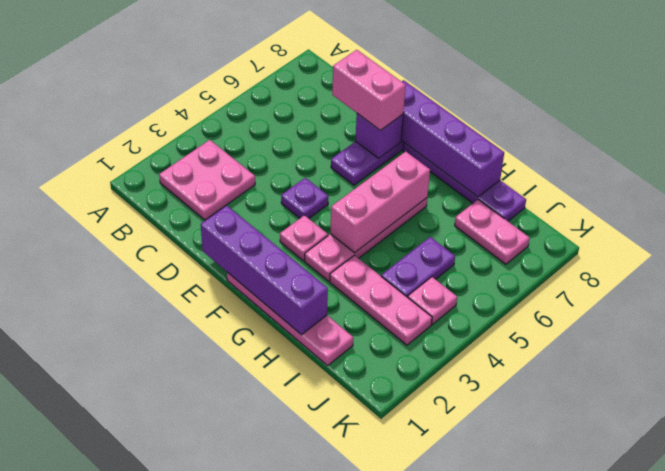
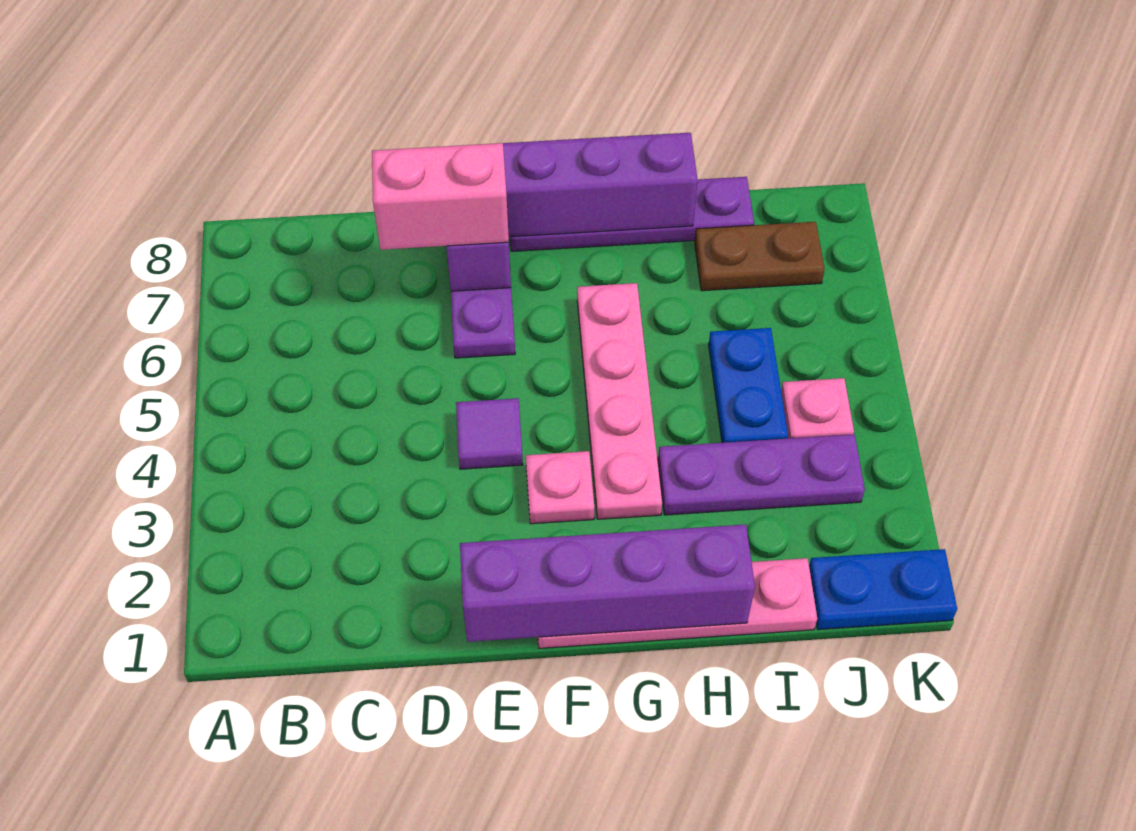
pink 2x2 plate [159,140,255,220] -> none
purple 1x1 plate [281,178,328,218] -> purple 1x1 tile [456,398,523,469]
pink 1x3 brick [330,151,430,253] -> none
pink 1x3 plate [330,255,432,345] -> purple 1x3 plate [658,434,865,515]
purple 1x2 plate [381,237,455,297] -> blue 1x2 plate [709,328,788,443]
pink 1x2 plate [455,200,530,264] -> brown 1x2 plate [695,222,825,291]
none -> blue 1x2 plate [809,549,957,630]

